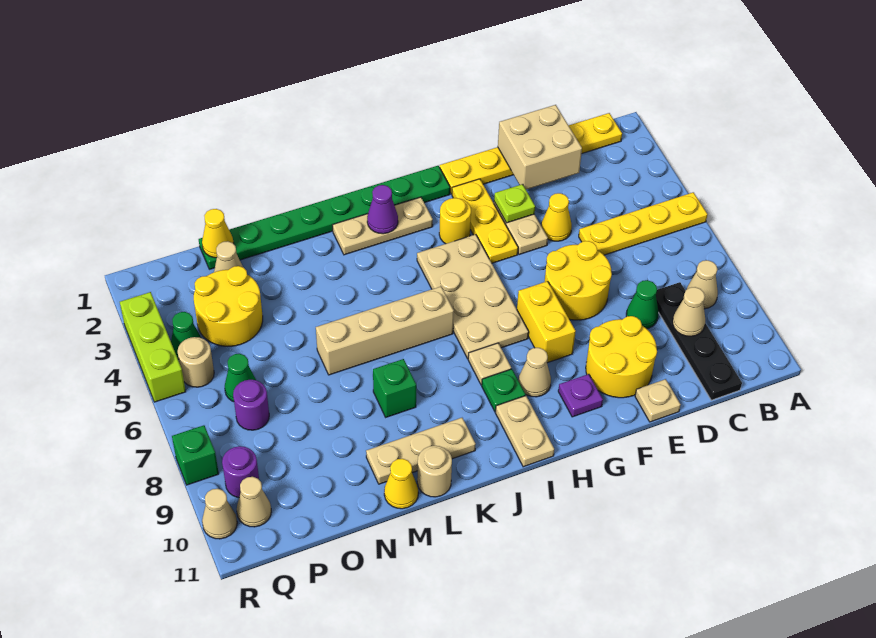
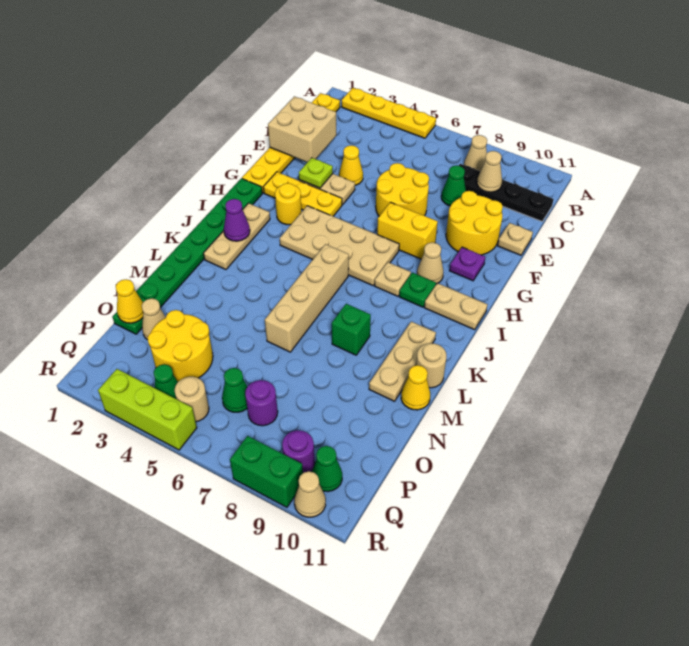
yellow 1x4 plate [579,192,708,255] -> yellow 1x4 plate turned to [342,88,436,138]
tan 1x1 cone [237,477,271,527] -> green 1x1 cone [312,446,342,492]
green 1x1 brick [172,425,219,485] -> green 1x2 brick [230,436,303,507]

